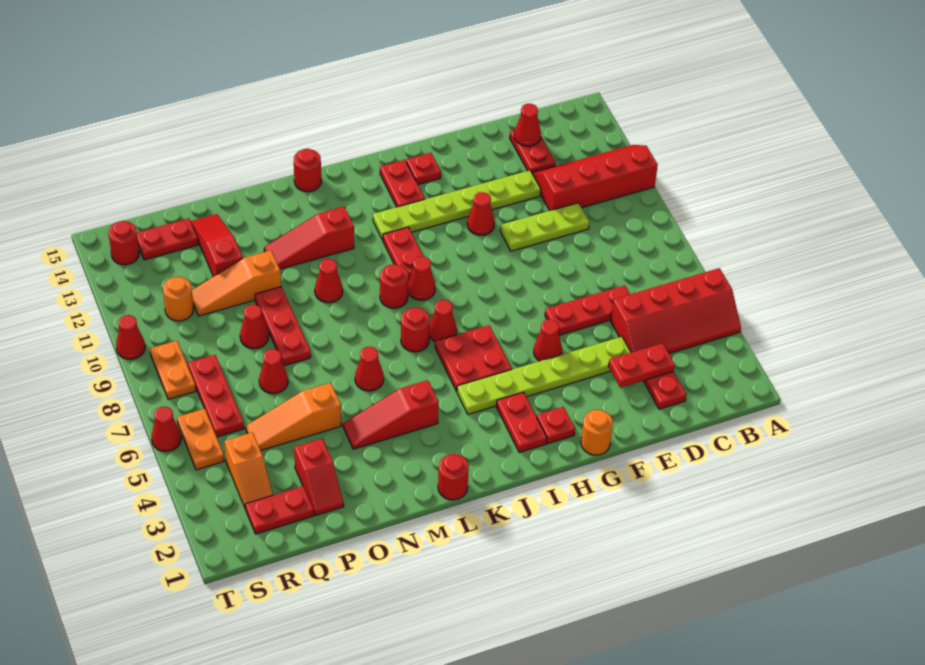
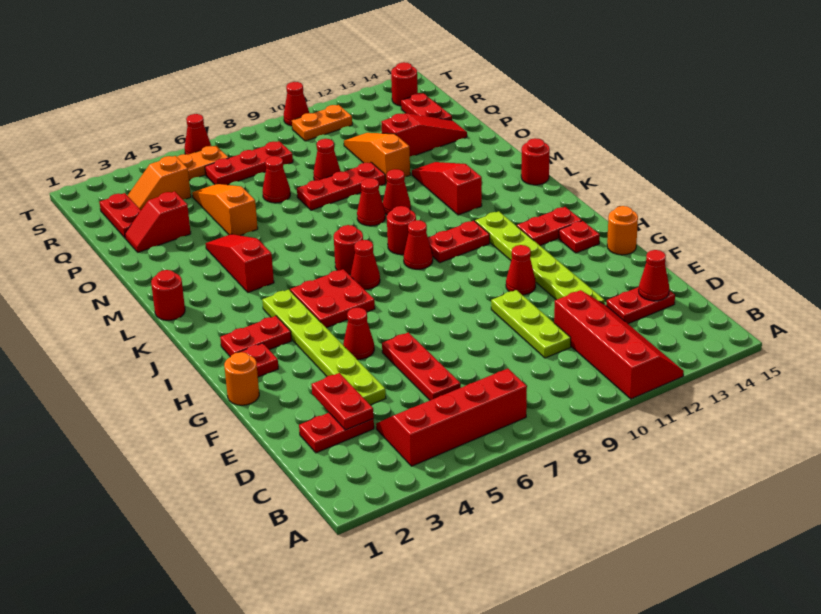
red 2x4 slope [611,268,741,354] -> red 2x4 slope turned to [376,369,527,466]
red 1x1 cone [355,347,384,391] -> red 1x1 cone moved to [357,178,385,226]
orange 1x1 round brick [163,277,194,321] -> orange 1x1 round brick moved to [607,206,638,255]
orange 1x2 plate [150,341,196,400] -> orange 1x2 plate moved to [292,105,352,141]

